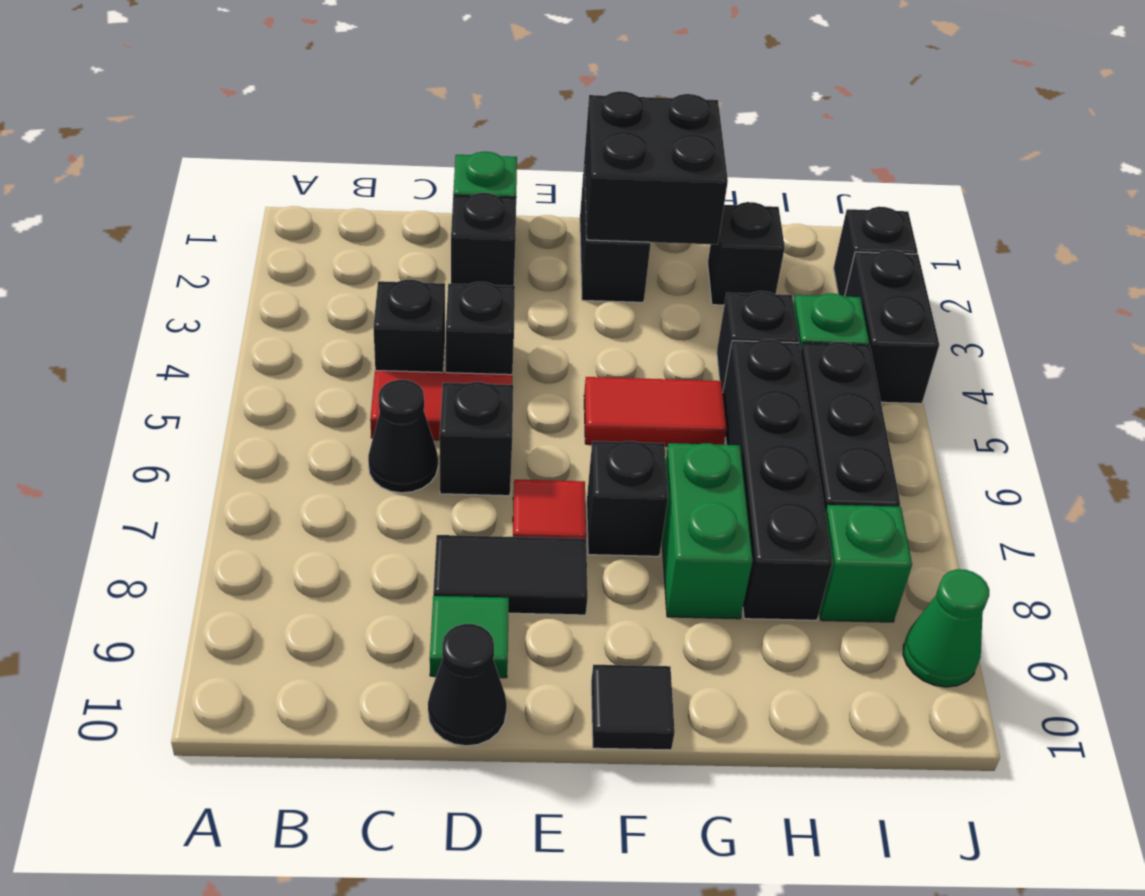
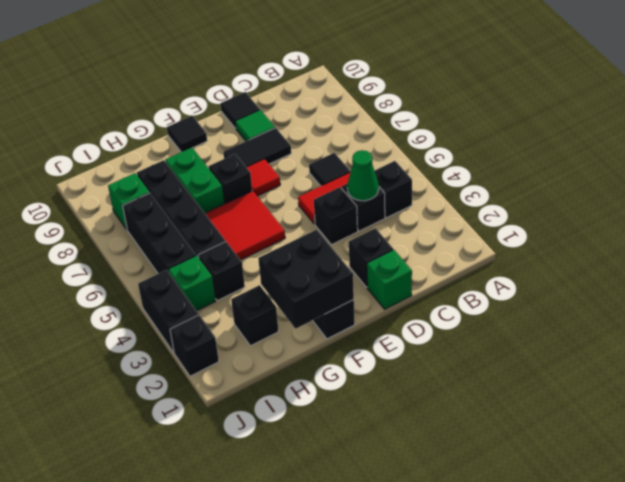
black 1x1 cone [368,380,438,493] -> black 1x1 tile [309,153,350,186]
black 1x1 brick [440,382,513,496] -> black 1x1 brick moved to [375,161,412,218]
black 1x1 cone [428,624,507,746] -> black 1x1 tile [220,92,260,128]
red 1x2 tile [584,377,726,446] -> red 2x2 tile [205,191,285,260]
green 1x1 cone [903,569,989,687] -> green 1x1 cone moved to [347,150,379,201]

